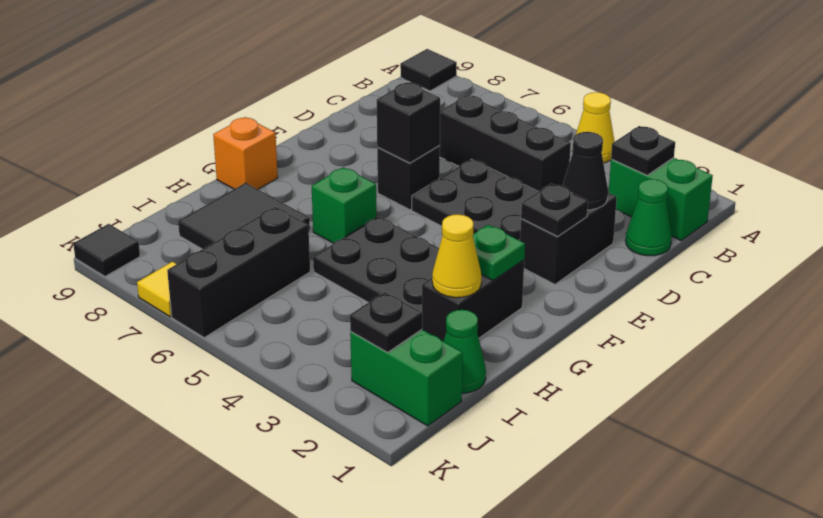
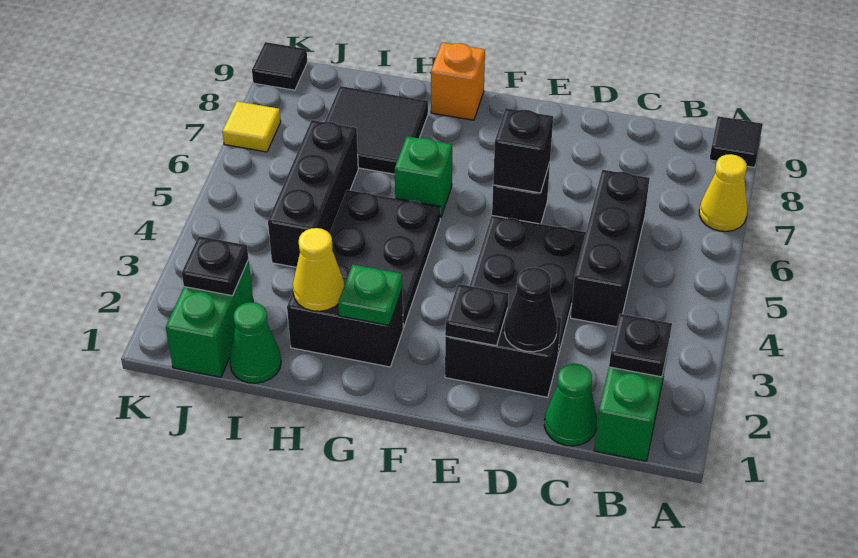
yellow 1x1 cone [572,92,615,163] -> yellow 1x1 cone moved to [699,154,747,231]
black 1x3 brick [167,207,310,338] -> black 1x3 brick turned to [268,120,358,267]

